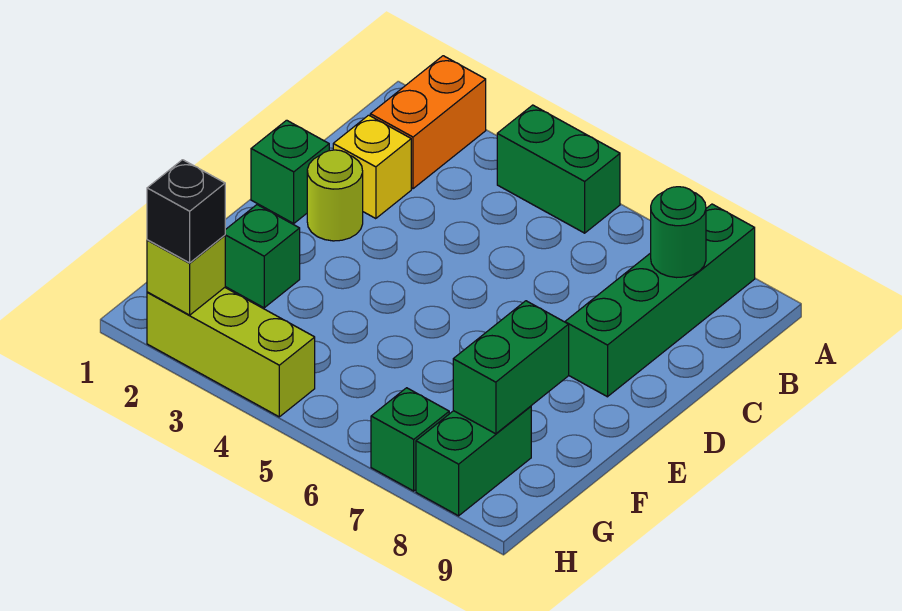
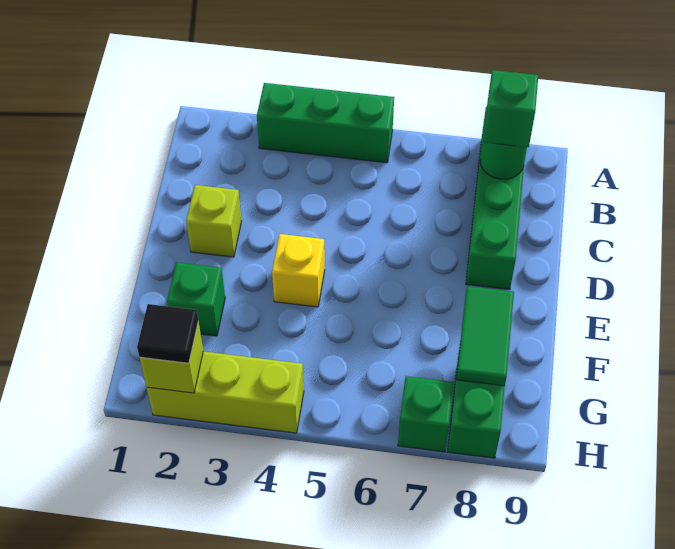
orange 1x2 brick [370,56,486,189] -> none
green 1x2 brick [497,105,620,233] -> green 1x3 brick [257,83,394,163]
yellow 1x1 brick [333,115,411,219] -> yellow 1x1 brick moved to [272,234,325,307]
green 1x1 brick [251,120,329,223] -> green 1x1 brick moved to [483,70,538,147]
lime 1x1 round brick [307,150,363,241] -> lime 1x1 brick [186,185,242,257]
green 1x2 brick [453,301,569,434] -> green 1x2 tile [456,286,514,386]
black 1x1 brick [147,160,225,263] -> black 1x1 tile [137,304,198,363]

